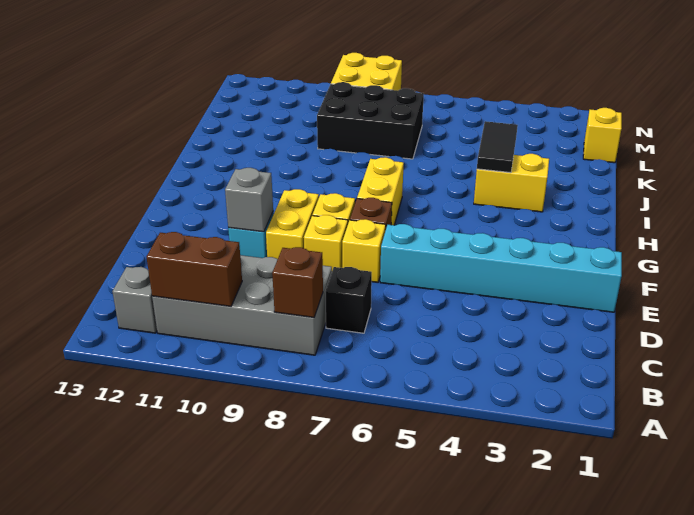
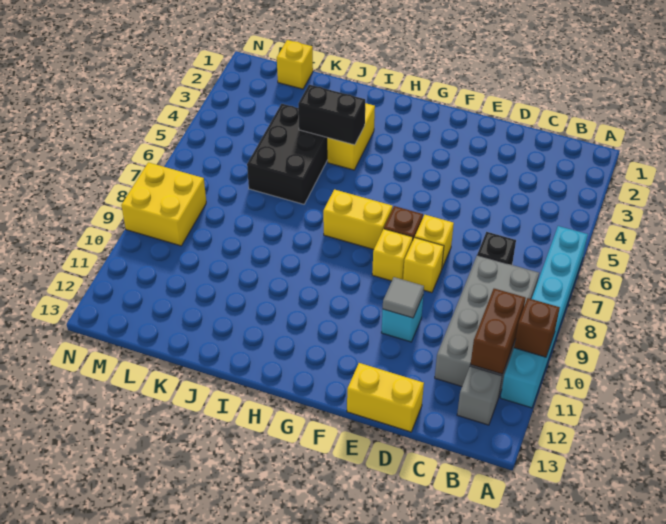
brown 1x1 brick [272,247,323,317] -> brown 1x1 brick moved to [514,298,560,357]
cyan 1x6 brick [380,224,622,312] -> cyan 1x6 brick moved to [501,226,588,408]
yellow 1x2 brick [266,189,319,259] -> yellow 1x2 brick moved to [347,363,424,432]
grey 1x1 brick [225,168,273,232] -> grey 1x1 tile [383,277,424,318]
black 1x2 tile [477,121,518,173] -> black 1x2 brick [298,85,365,145]
black 2x3 brick [317,82,424,159] -> black 2x3 brick moved to [247,104,328,204]

